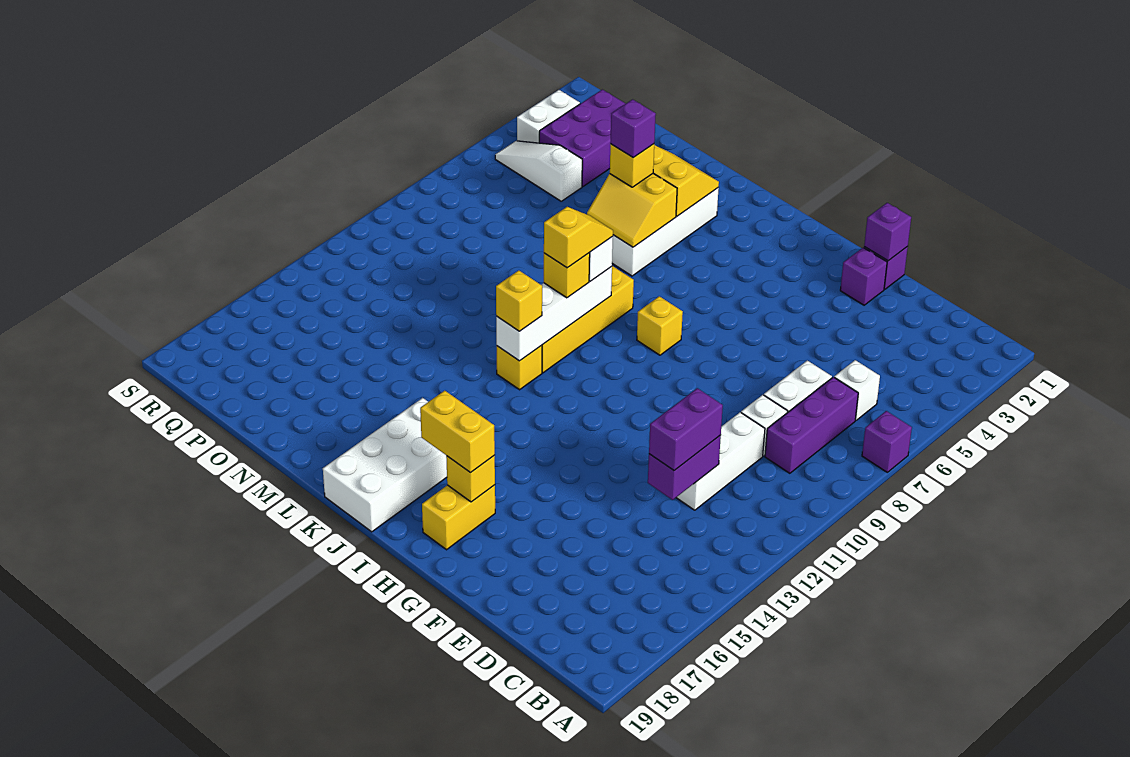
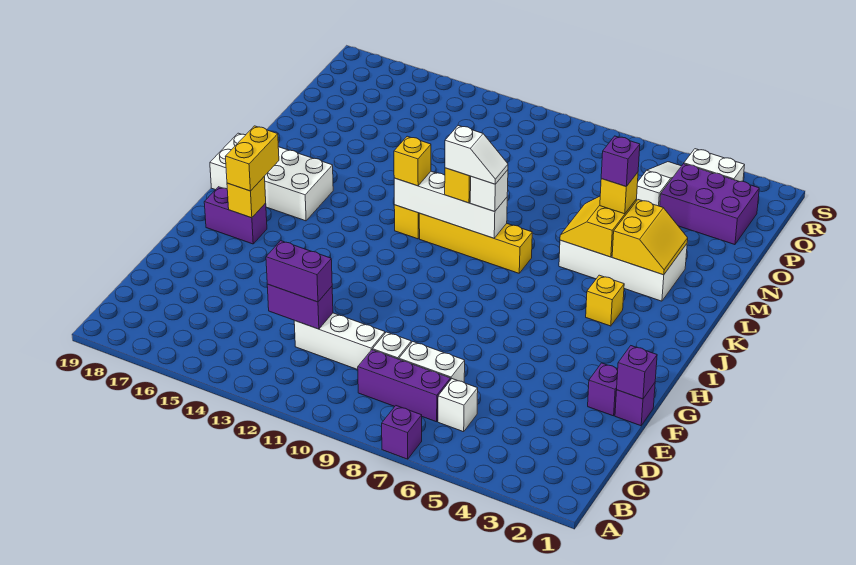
yellow 1x2 brick [422,485,495,550] -> purple 1x2 brick [204,187,267,244]
yellow 1x1 brick [637,296,683,355] -> yellow 1x1 brick moved to [586,275,624,326]
yellow 1x2 slope [544,207,613,268] -> white 1x2 slope [445,125,508,184]

